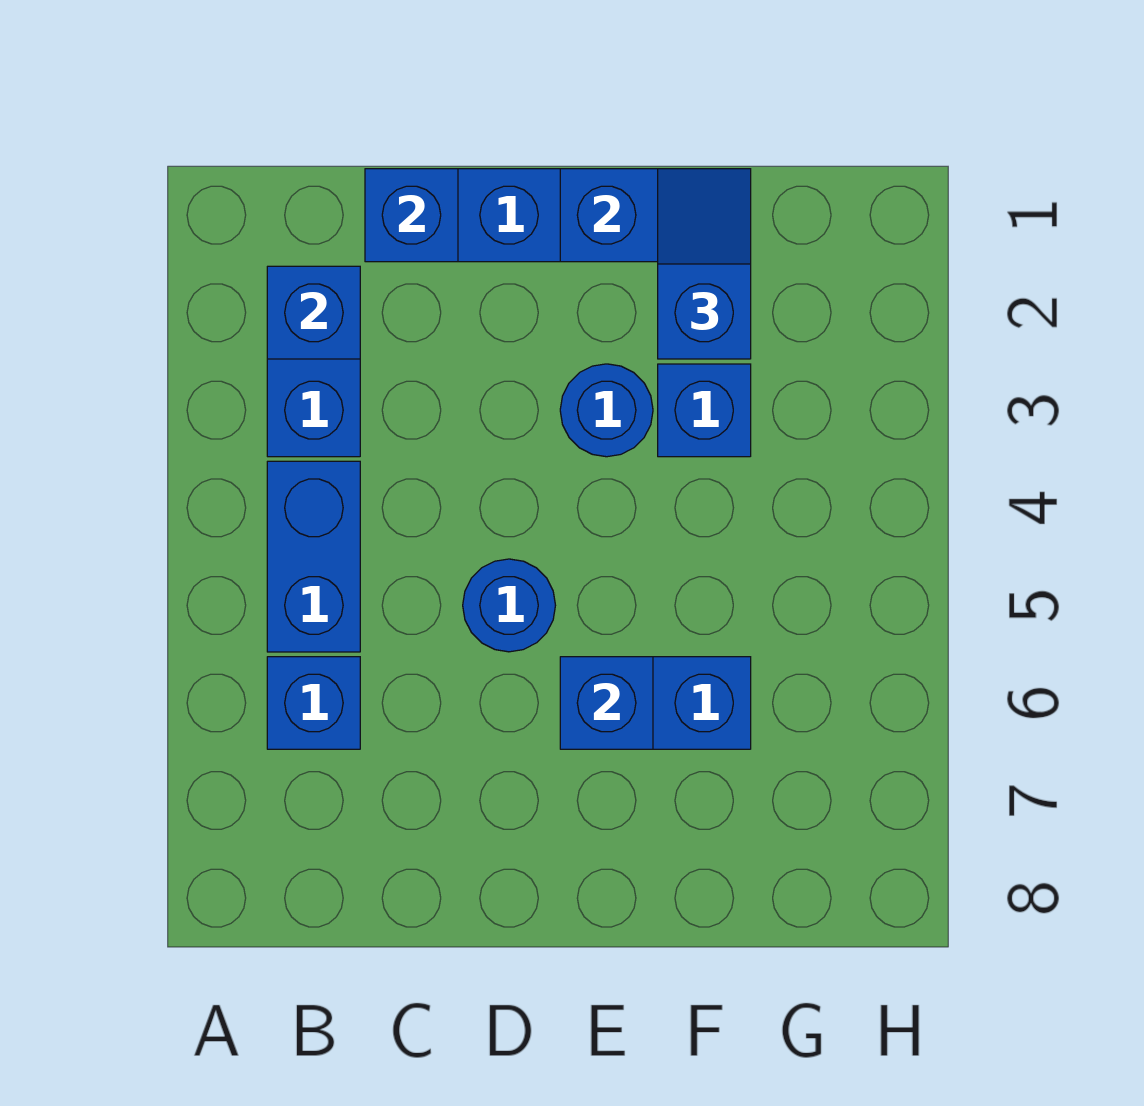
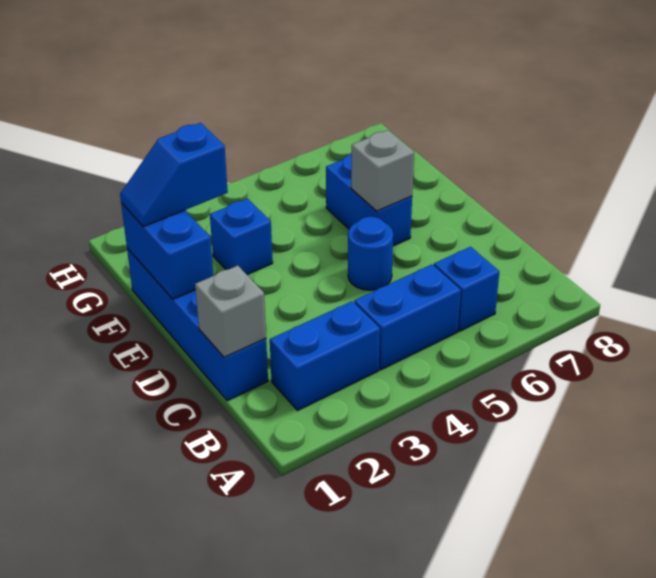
blue 1x1 brick [267,266,360,359] -> none
blue 1x1 brick [365,169,458,262] -> grey 1x1 brick [195,266,266,357]
blue 1x1 round brick [560,364,653,457] -> none
blue 1x1 brick [560,657,653,749] -> grey 1x1 brick [351,130,414,211]

